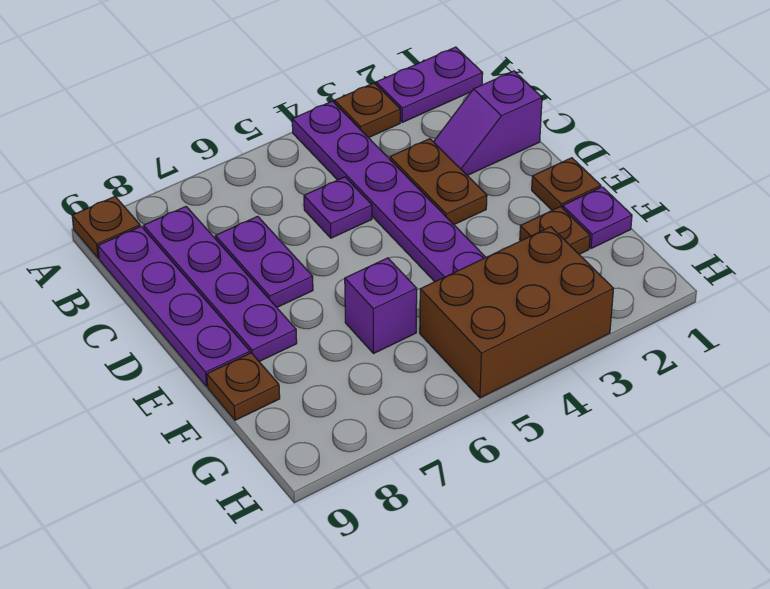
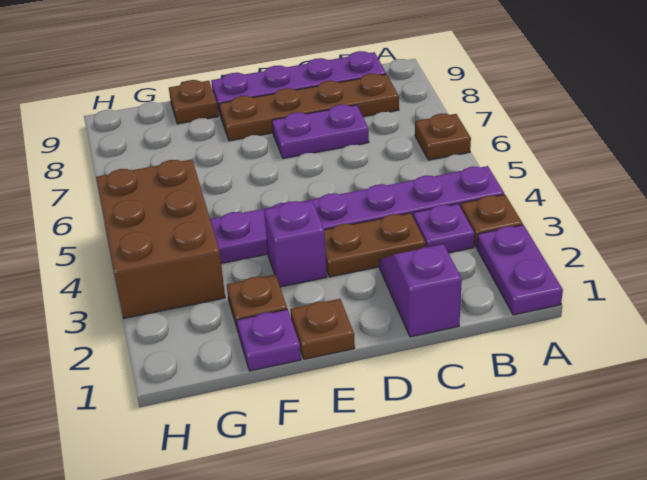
brown 1x1 plate [72,197,140,258] -> brown 1x1 plate moved to [415,114,471,160]
purple 1x4 plate [144,207,297,362] -> brown 1x4 plate [219,74,399,141]
purple 1x1 plate [304,177,372,238] -> purple 1x1 plate moved to [413,204,475,253]
purple 1x1 brick [345,258,417,353] -> purple 1x1 brick moved to [264,200,327,287]

